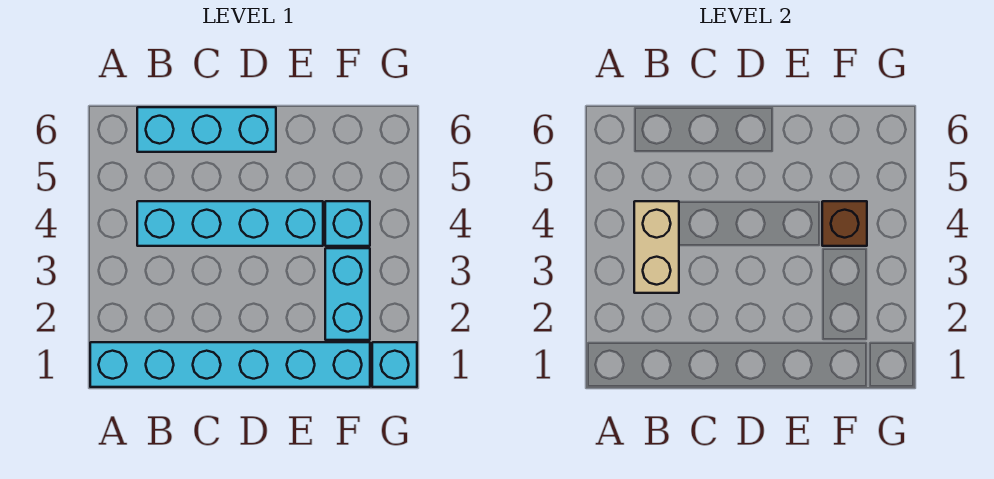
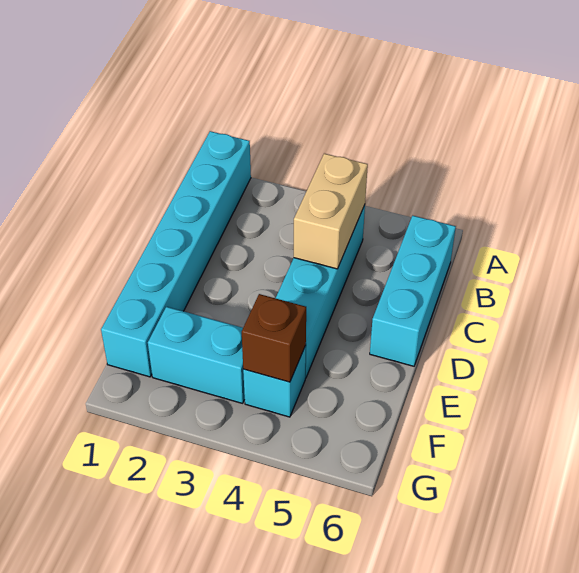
tan 1x2 brick [634,201,679,293] -> tan 1x2 brick turned to [294,154,368,269]
cyan 1x1 brick [372,342,417,387] -> none

